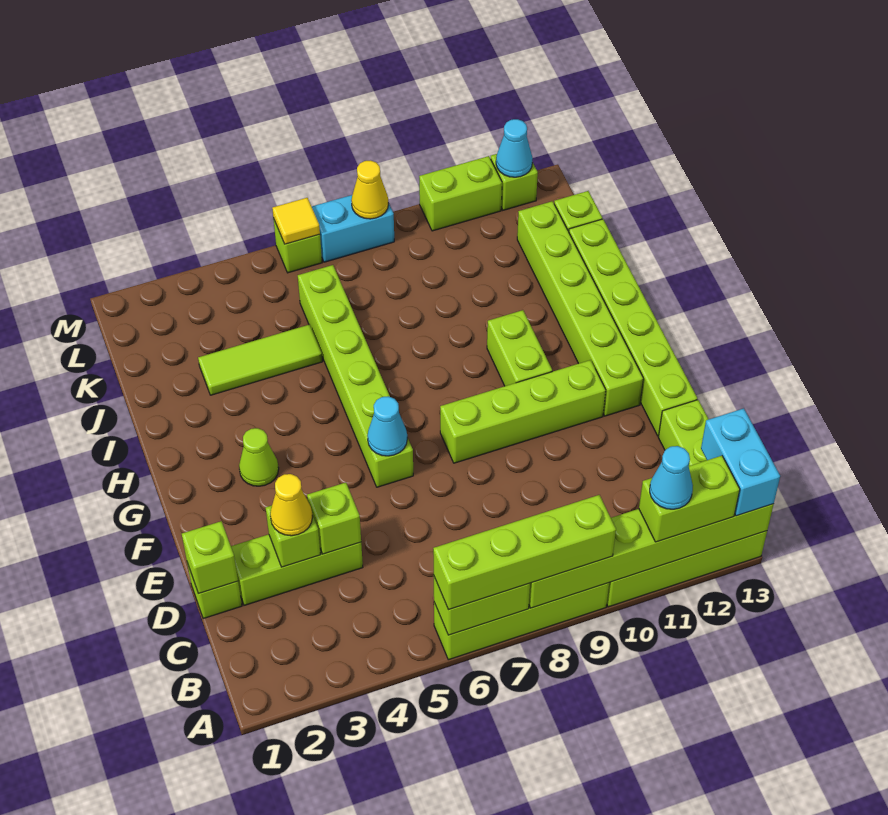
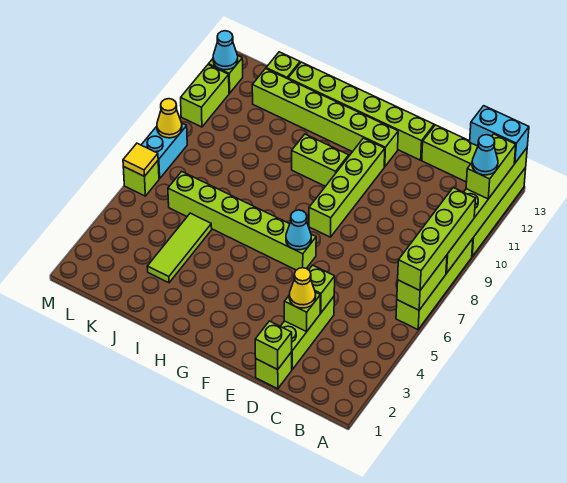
lime 1x1 cone [239,428,279,486] -> none

